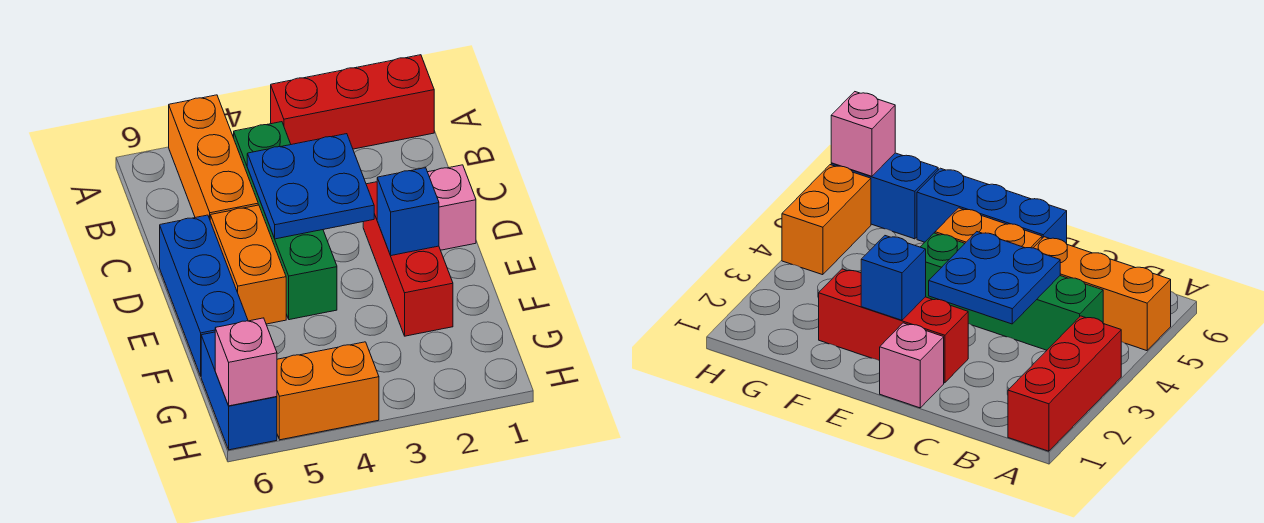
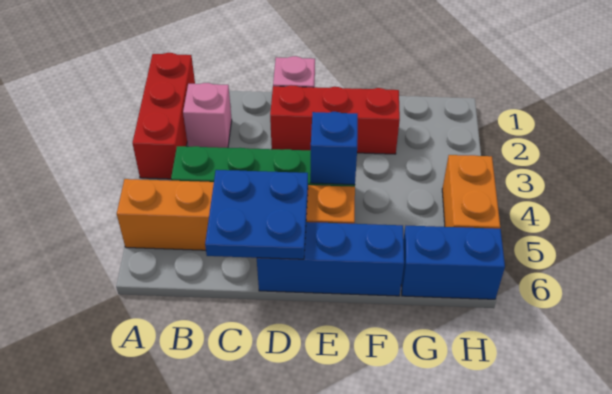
blue 2x2 plate [247,134,374,239] -> blue 2x2 plate moved to [205,170,308,259]
blue 1x1 brick [377,168,439,256] -> blue 1x1 brick moved to [310,112,358,185]
pink 1x1 brick [215,318,277,406] -> pink 1x1 brick moved to [183,83,232,148]

